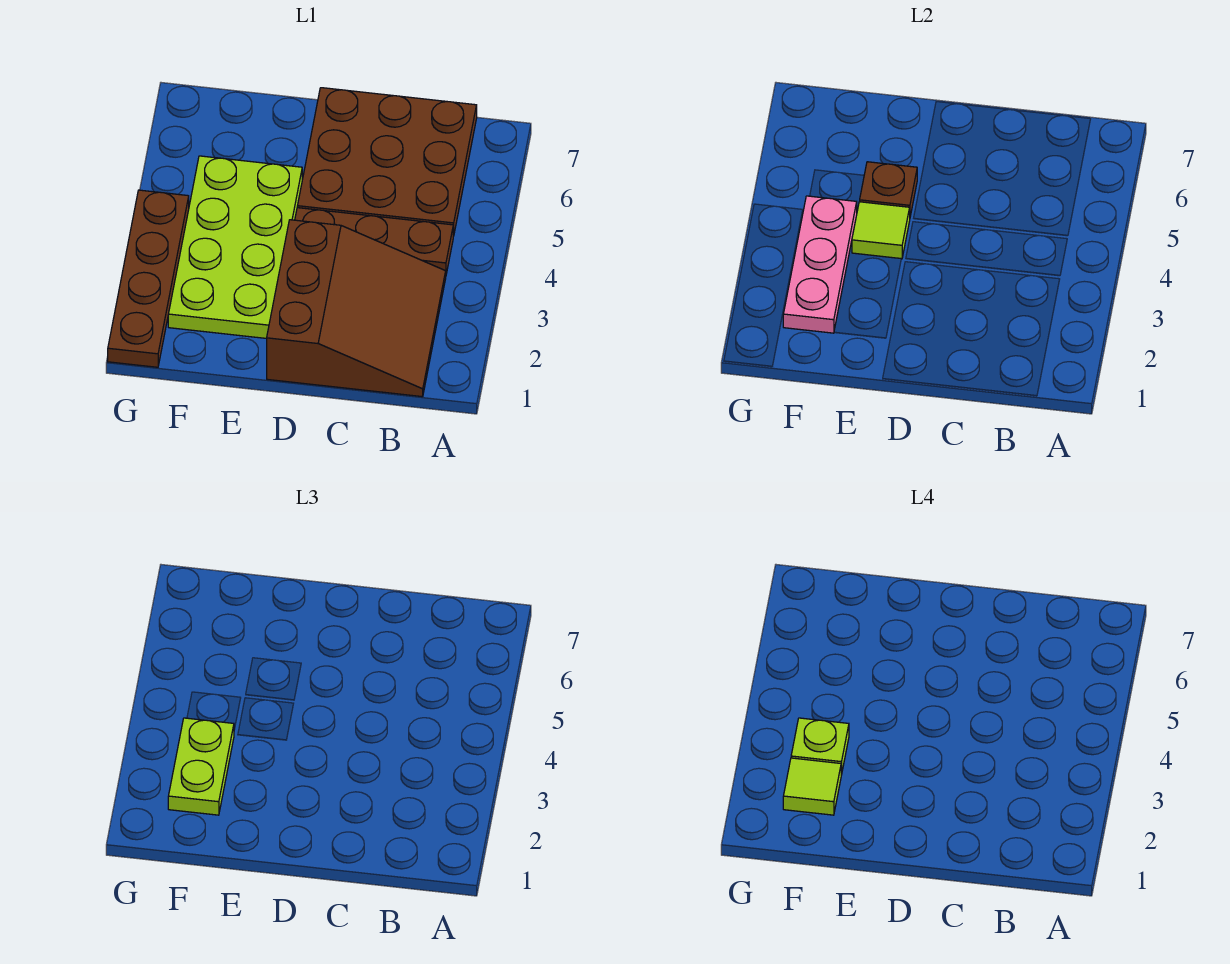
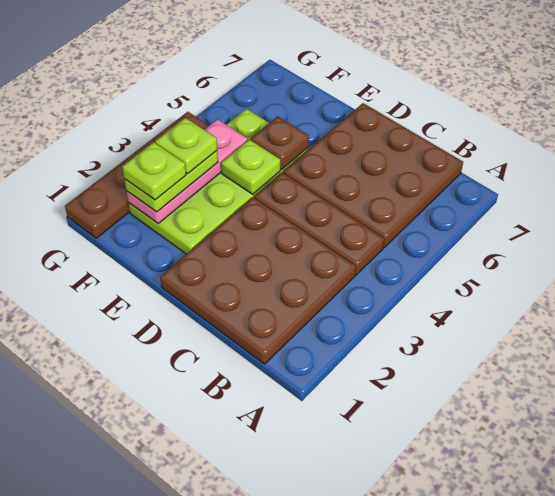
brown 3x3 slope [267,220,446,397] -> brown 3x3 plate [160,198,356,364]
lime 1x1 tile [852,202,910,259] -> lime 1x1 plate [221,140,280,194]
lime 1x1 tile [783,758,841,815] -> lime 1x1 plate [122,142,186,200]

